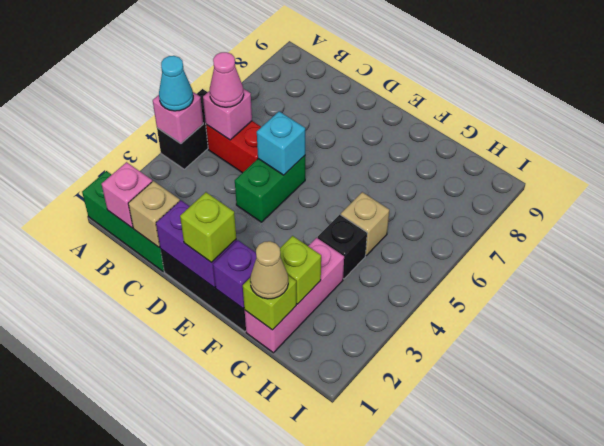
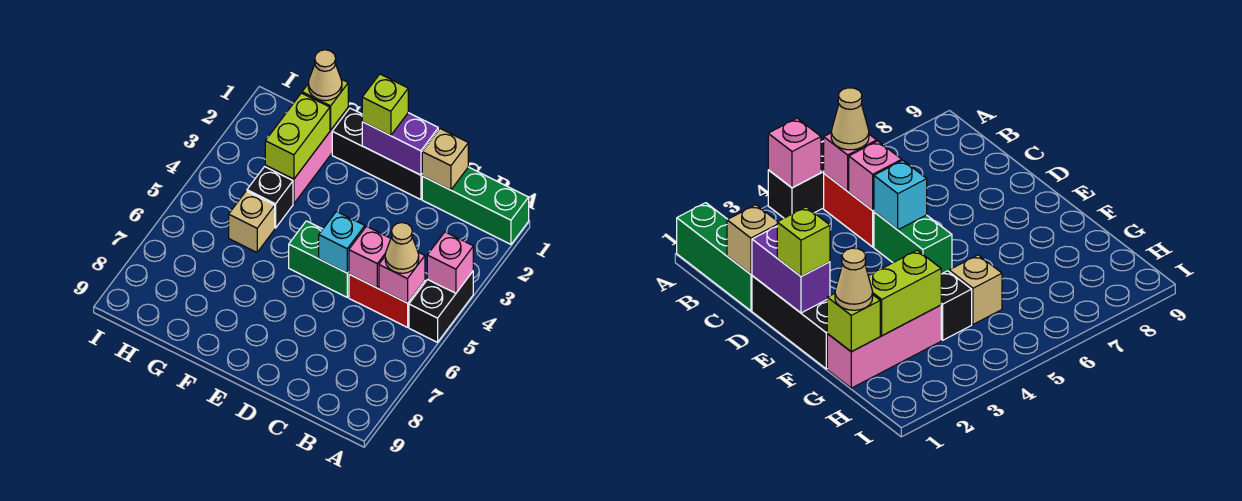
cyan 1x1 cone [159,56,193,111] -> none
pink 1x1 brick [102,162,152,228] -> pink 1x1 brick moved to [349,226,391,288]
pink 1x1 cone [210,52,244,107] -> tan 1x1 cone [385,223,419,273]
green 1x2 brick [235,156,305,222] -> green 1x2 brick turned to [289,221,349,297]
purple 1x1 brick [213,240,256,308] -> none
lime 1x1 brick [280,236,321,304] -> lime 1x2 brick [265,93,330,179]

